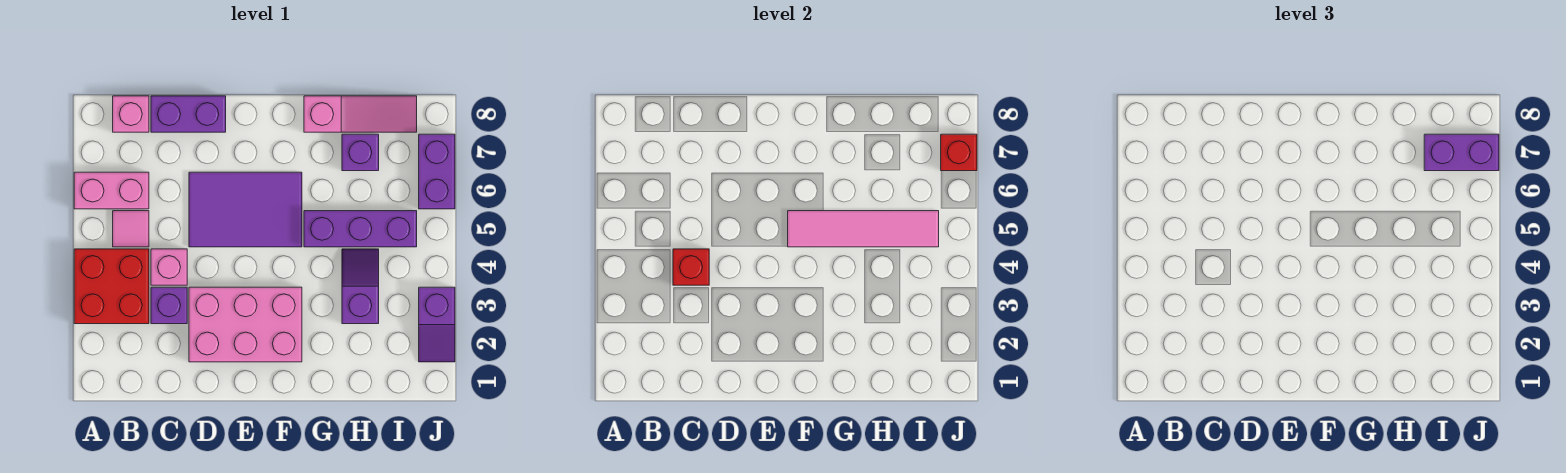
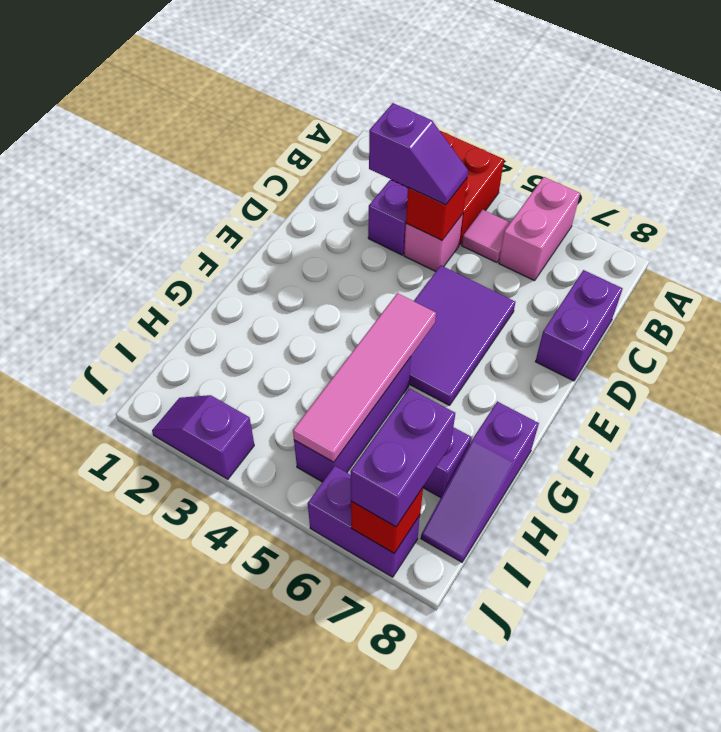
pink 1x1 brick [113,96,149,132] -> none
pink 2x3 brick [189,287,302,362] -> none
pink 1x3 slope [304,96,417,132] -> purple 1x3 slope [421,402,539,562]
purple 1x2 slope [342,249,379,324] -> purple 1x2 slope moved to [369,103,468,205]

